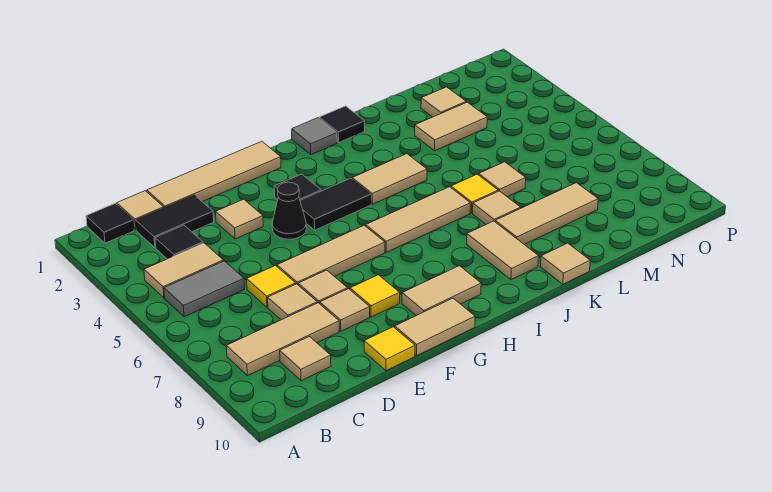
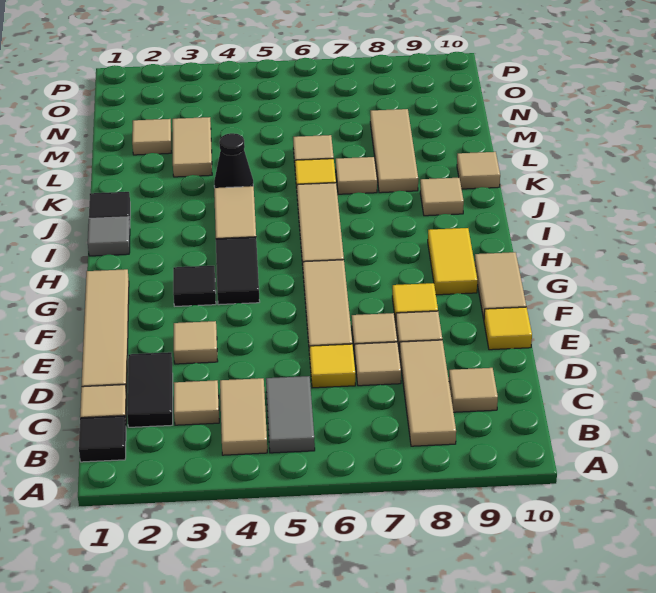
black 1x1 tile [155,225,203,259] -> tan 1x1 tile [174,380,219,425]
black 1x1 cone [272,182,307,239] -> black 1x1 cone moved to [214,133,253,188]
tan 1x2 tile [402,266,481,316] -> yellow 1x2 tile [428,228,477,295]
tan 1x2 tile [467,221,539,280] -> tan 1x1 tile [420,178,464,216]

